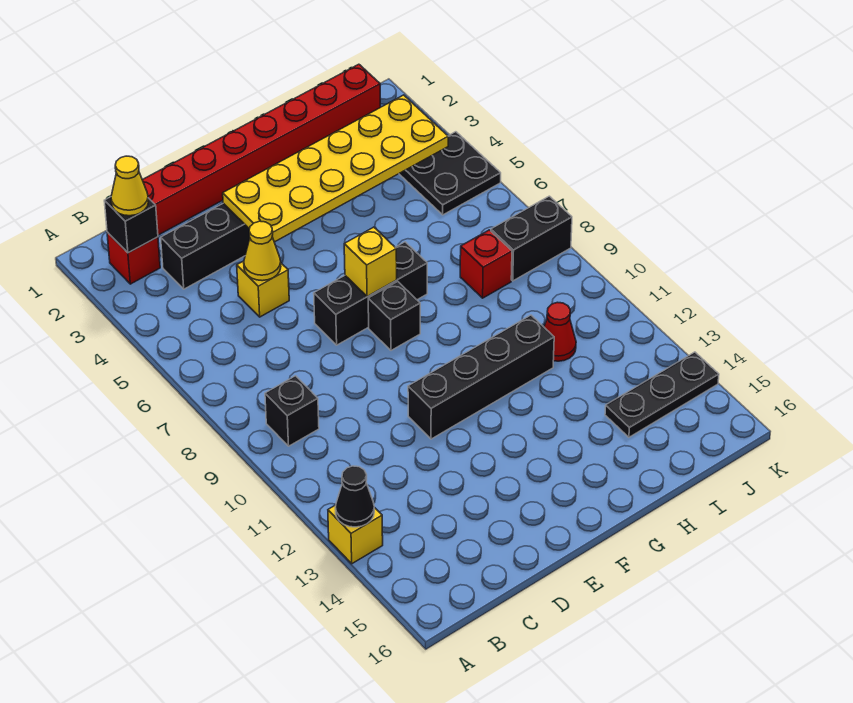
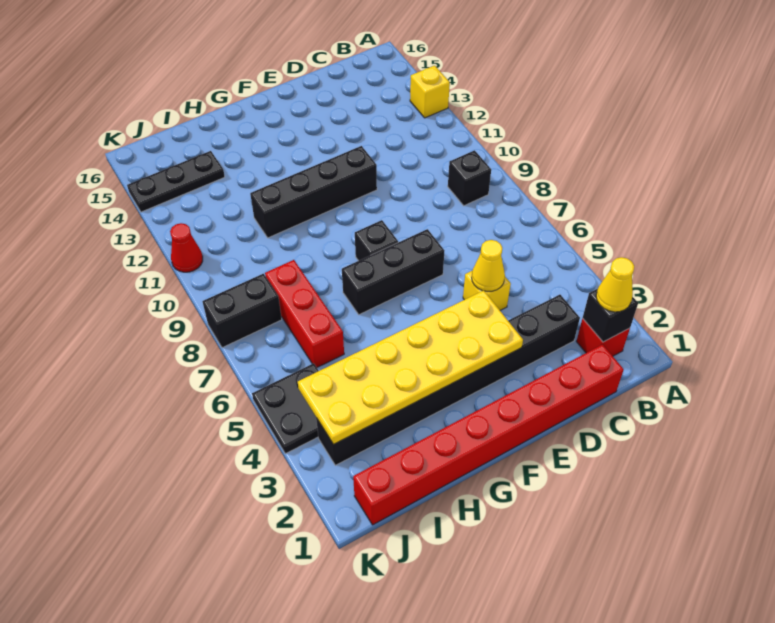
black 1x1 cone [335,466,374,527] -> none
yellow 1x1 brick [344,227,397,297] -> none
red 1x1 brick [460,230,512,298] -> red 1x3 brick [265,260,344,367]
red 1x1 cone [544,302,576,361] -> red 1x1 cone moved to [170,223,203,272]

